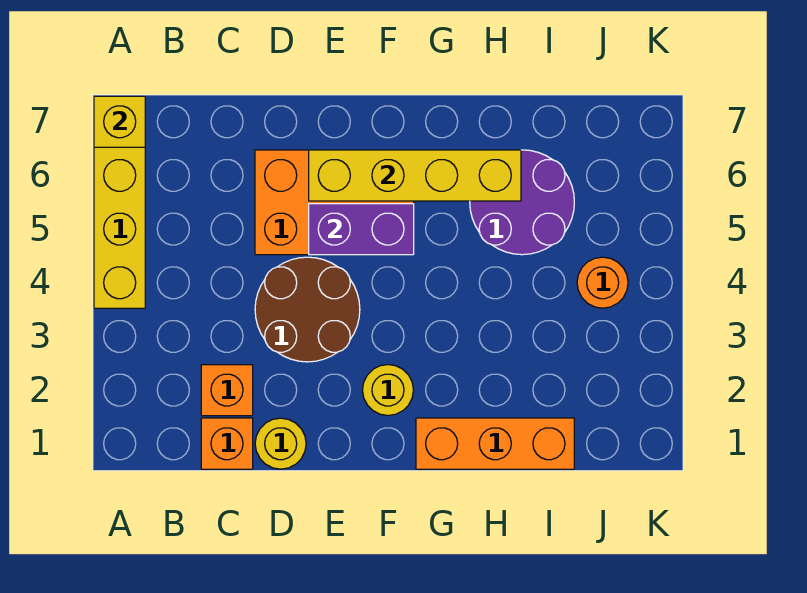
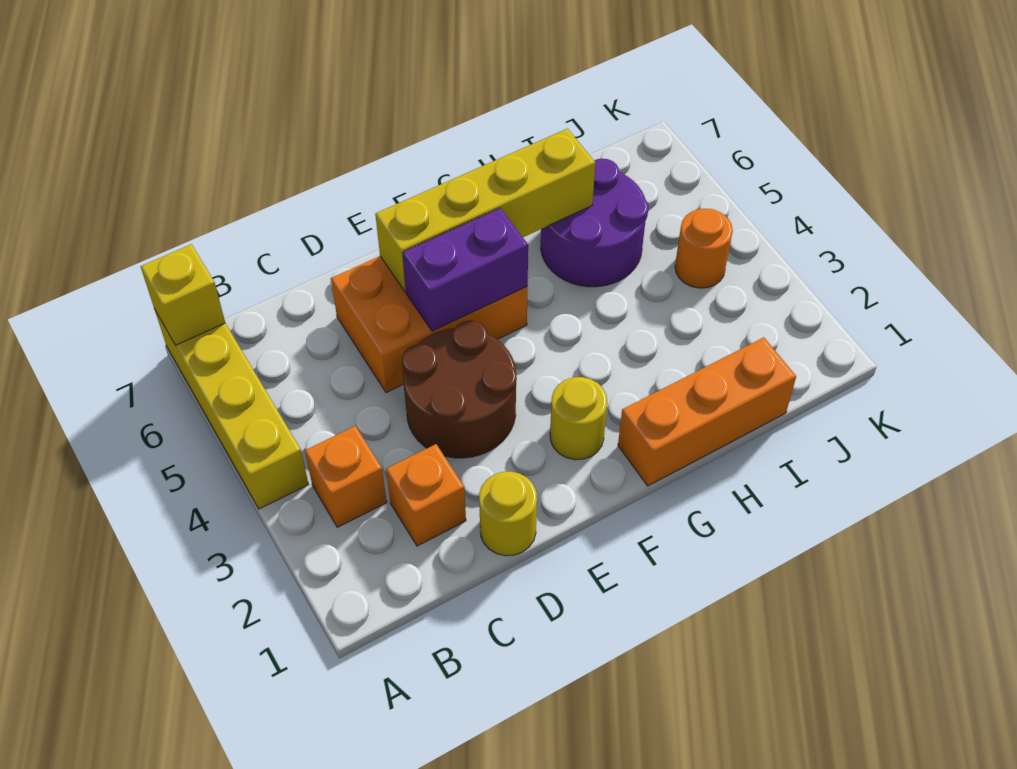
orange 1x1 brick [201,418,253,469] -> orange 1x1 brick moved to [305,426,387,527]

